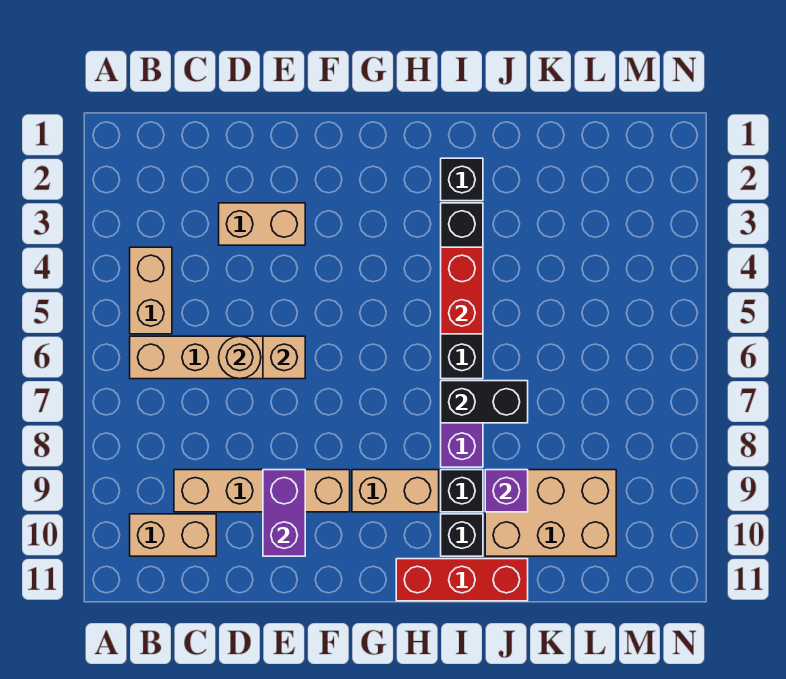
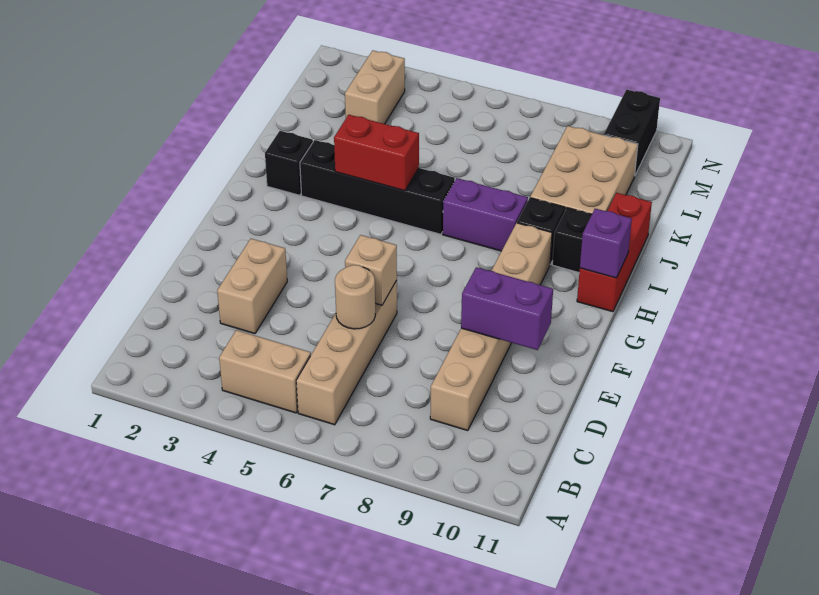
tan 1x2 brick [130,514,216,556] -> tan 1x2 brick moved to [345,50,405,124]
black 1x2 brick [441,381,528,423] -> black 1x2 brick moved to [604,90,660,175]
purple 1x1 brick [485,470,528,512] -> purple 1x1 brick moved to [580,209,632,278]

